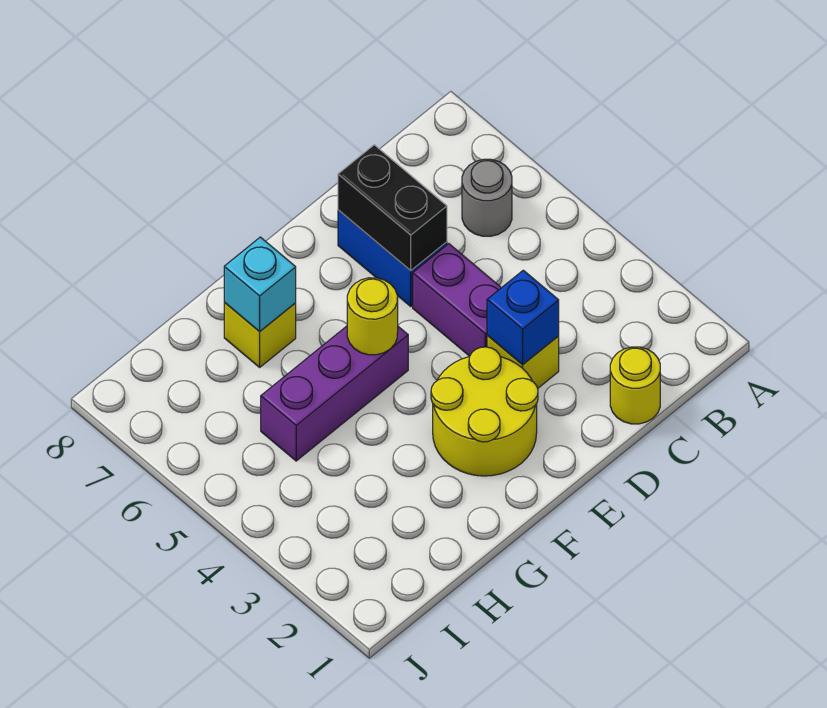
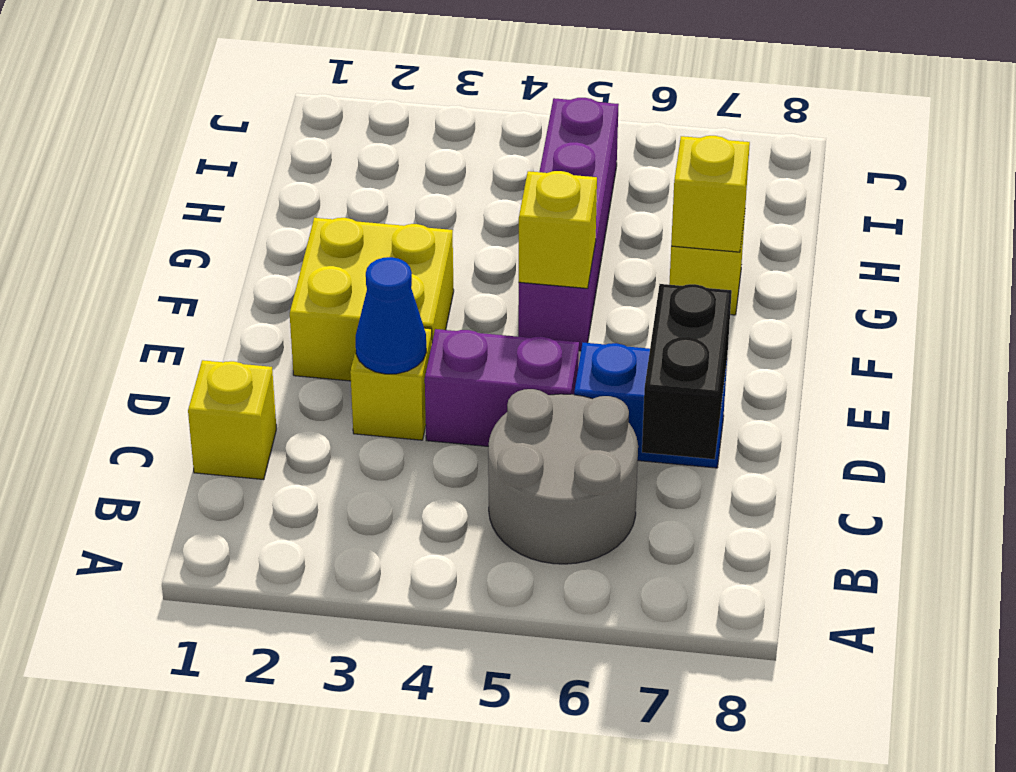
grey 1x1 round brick [462,159,512,236] -> grey 2x2 round brick [488,389,638,564]
yellow 1x1 round brick [610,347,660,424] -> yellow 1x1 brick [188,360,277,480]
blue 1x1 brick [487,270,559,365] -> blue 1x1 cone [356,257,426,374]
black 1x2 brick [338,145,447,271] -> black 1x2 brick turned to [642,284,732,459]
yellow 2x2 round brick [431,347,538,476] -> yellow 2x2 brick [290,218,454,381]
purple 1x3 brick [261,326,408,461] -> purple 1x4 brick [518,98,619,351]
yellow 1x1 round brick [347,278,398,355] -> yellow 1x1 brick [519,171,597,288]
cyan 1x1 brick [224,237,296,332] -> yellow 1x1 brick [671,136,750,252]

